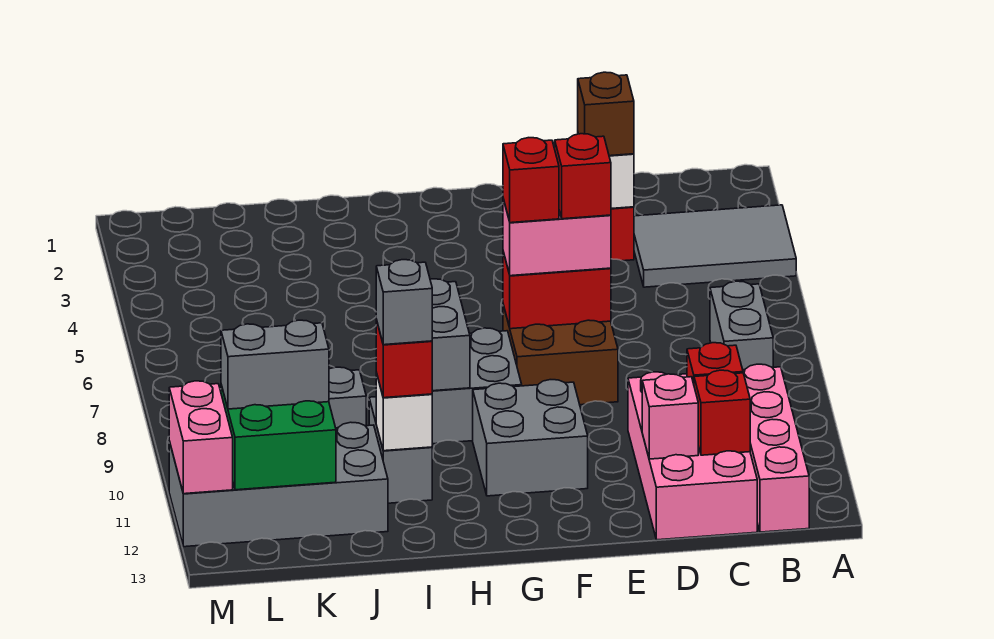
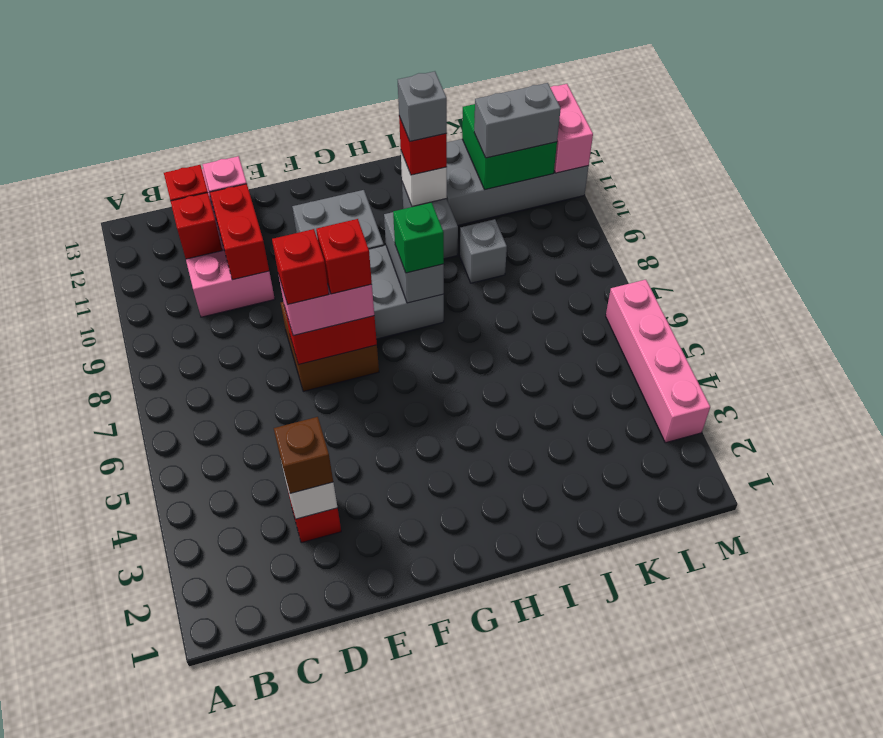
grey 2x3 tile [634,205,796,287] -> none
grey 1x2 brick [710,281,773,370] -> none
pink 1x4 brick [743,364,809,532] -> pink 1x4 brick moved to [606,280,710,443]
none -> red 1x2 brick [210,184,269,280]
none -> green 1x1 brick [393,203,444,273]

